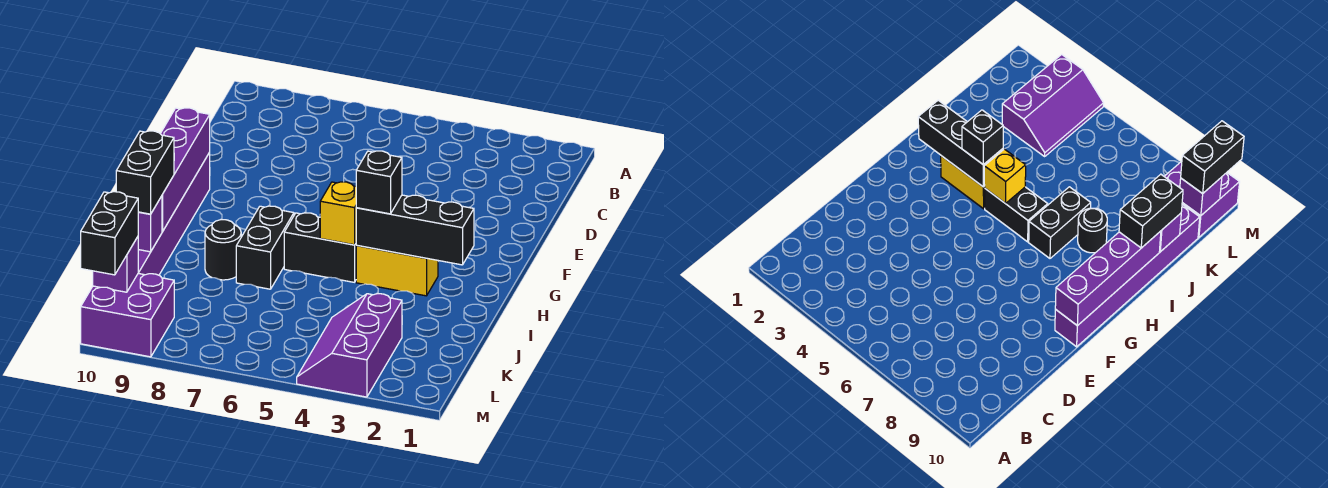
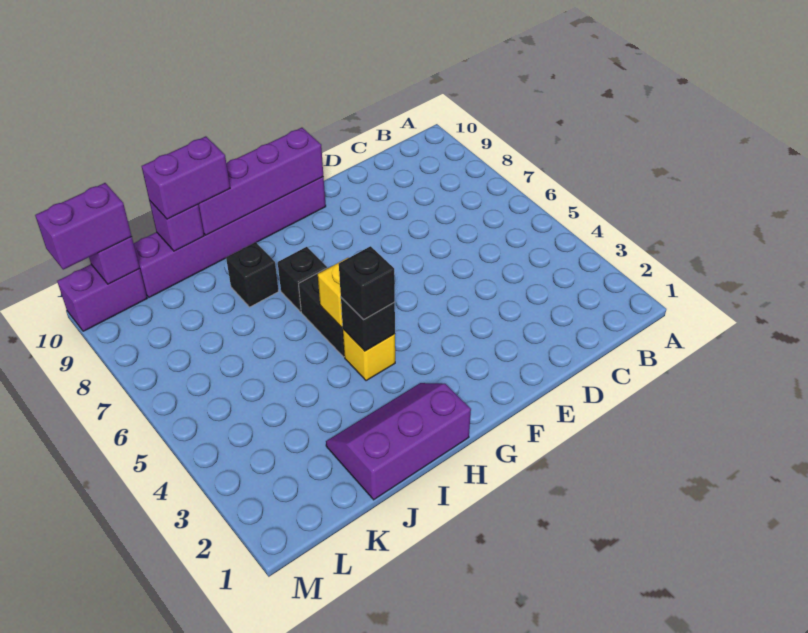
black 1x3 brick [356,195,474,265] -> black 1x1 brick [341,298,395,351]
yellow 1x2 brick [356,246,438,296] -> yellow 1x1 brick [343,329,395,381]
black 1x2 brick [236,206,294,289] -> black 1x1 brick [278,247,327,312]
black 1x1 round brick [205,220,241,280] -> black 1x1 brick [226,242,279,307]
black 1x2 brick [116,131,174,214] -> purple 1x2 brick [142,136,230,219]
purple 2x3 slope [297,294,402,397] -> purple 2x3 slope moved to [326,383,471,500]
purple 2x2 brick [81,273,174,357] -> purple 1x2 brick [57,264,147,331]
black 1x2 brick [81,192,138,275] -> purple 1x2 brick [35,183,132,270]

